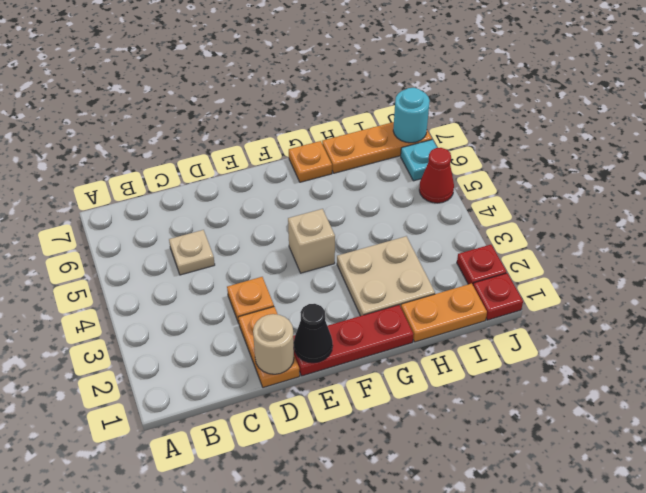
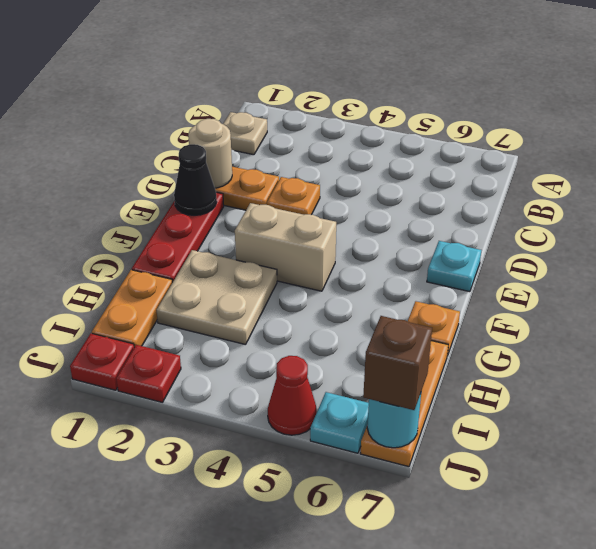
tan 1x1 plate [169,230,215,275] -> tan 1x1 plate moved to [223,112,267,155]
none -> cyan 1x1 plate [427,241,481,292]
tan 1x1 brick [288,209,335,273] -> tan 1x2 brick [235,203,336,291]
none -> brown 1x1 brick [363,316,432,410]

